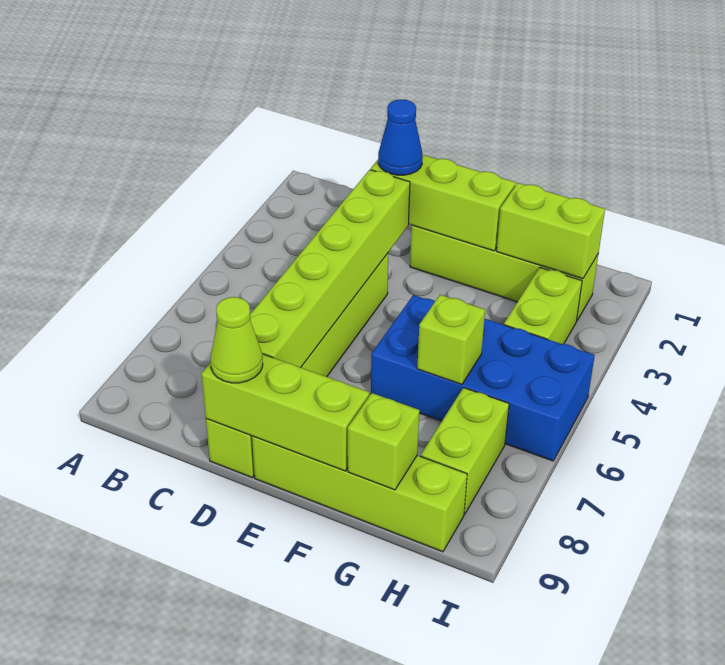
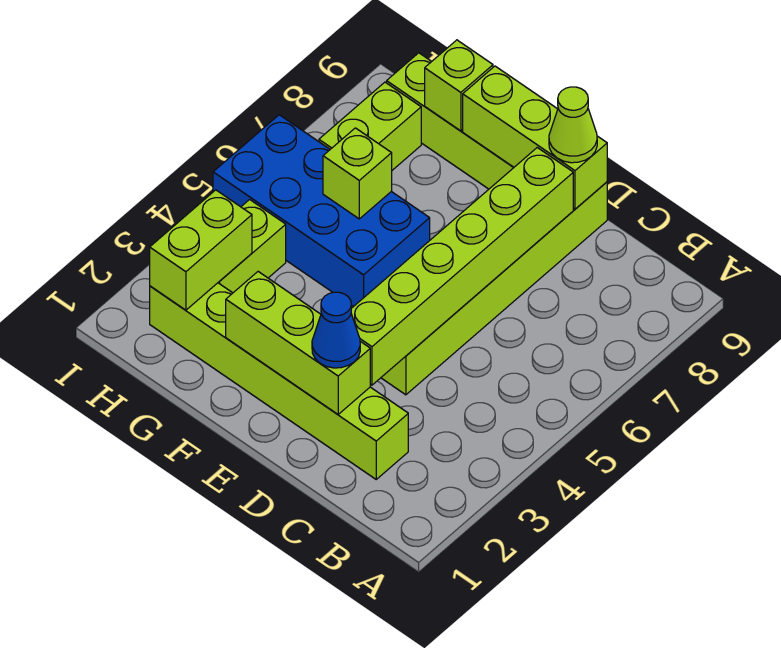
lime 1x4 brick [410,225,598,320] -> lime 1x6 brick [150,283,408,479]
lime 1x2 brick [497,183,605,279] -> lime 1x2 brick turned to [150,190,252,310]

